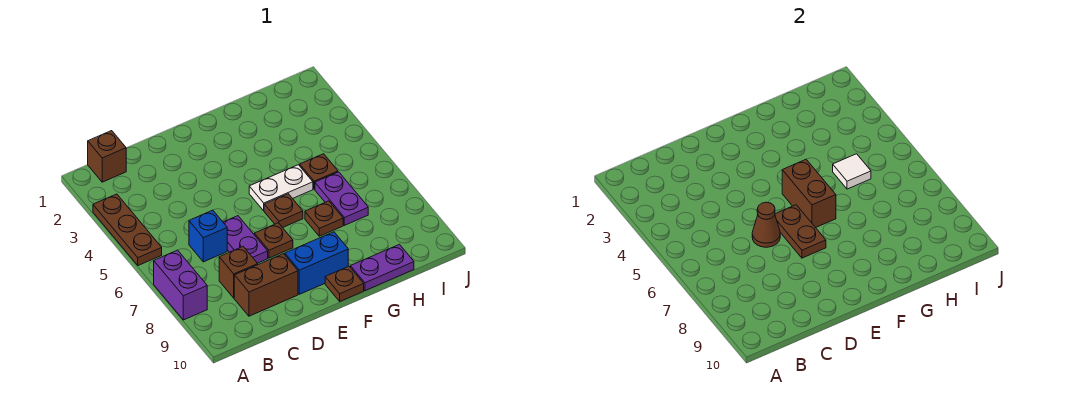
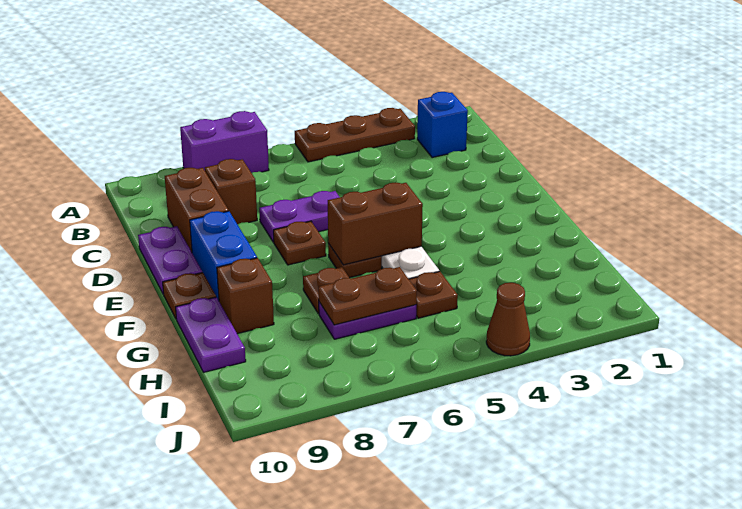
brown 1x1 brick [88,131,126,182] -> brown 1x1 brick moved to [217,258,274,334]
blue 1x1 brick [189,210,227,262] -> blue 1x1 brick moved to [417,92,468,158]
brown 1x1 cone [752,202,780,247] -> brown 1x1 cone moved to [486,283,530,356]
none -> purple 1x2 plate [138,226,202,294]
brown 1x2 plate [775,205,826,258] -> brown 1x2 plate moved to [318,267,417,325]
white 1x1 tile [833,154,871,189] -> none

